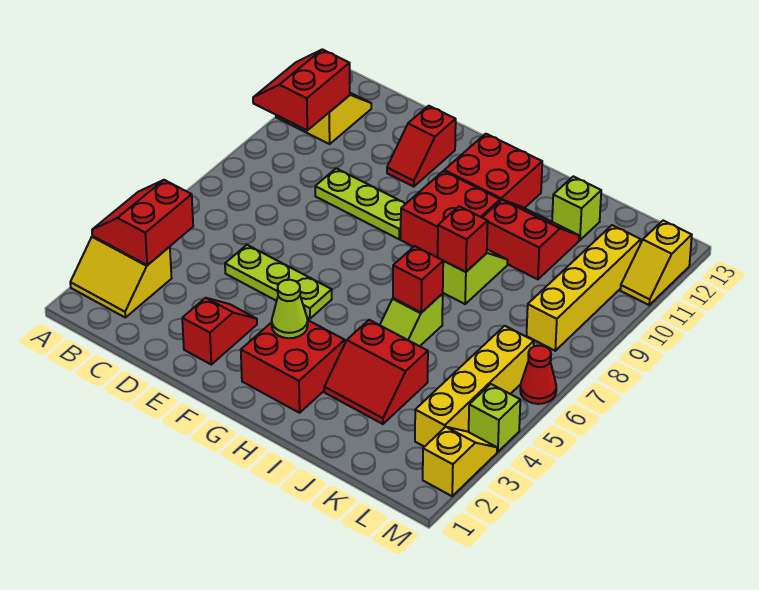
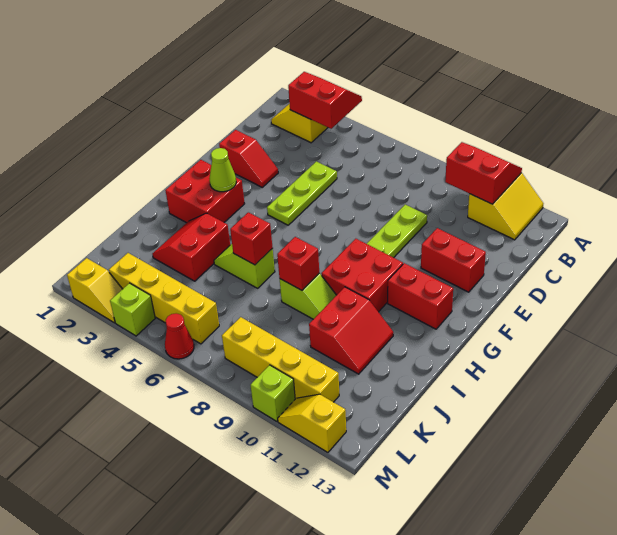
red 1x2 slope [387,106,456,187] -> red 1x2 brick [421,228,486,292]
red 2x2 brick [444,134,542,208] -> red 1x2 brick [388,263,453,329]
lime 1x1 brick [552,176,601,240] -> lime 1x1 brick moved to [251,365,295,421]

